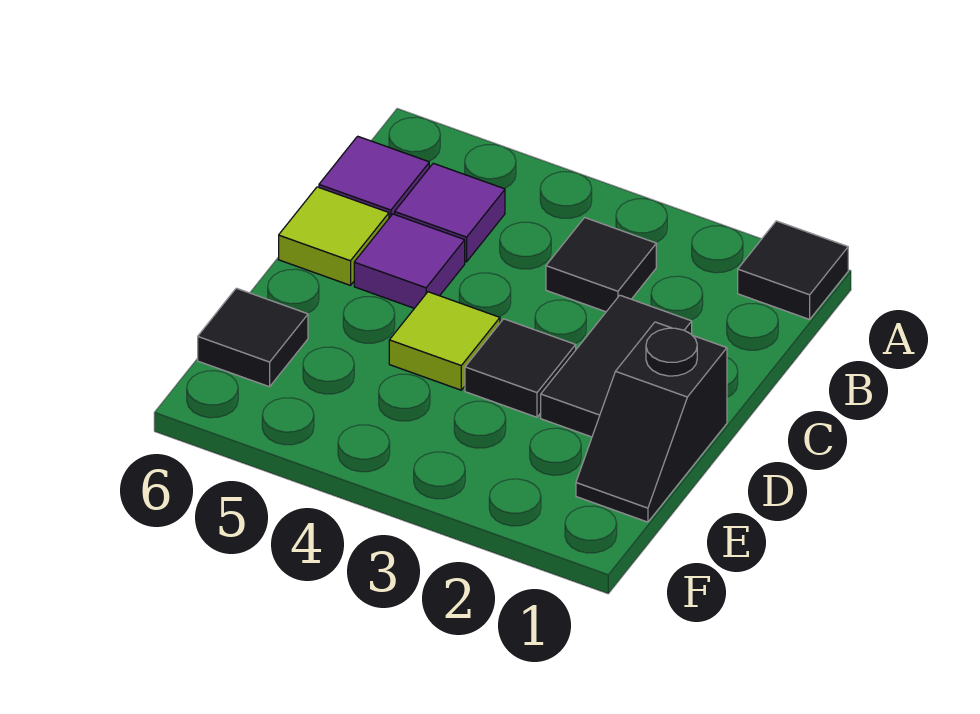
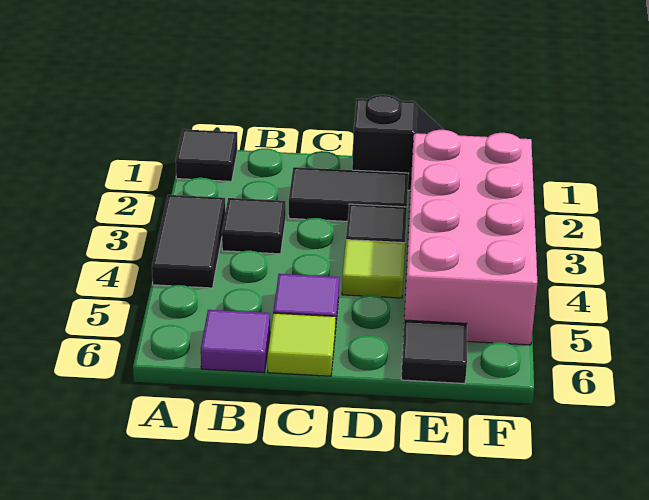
none -> black 1x2 tile [152,195,225,288]
purple 1x1 tile [395,163,505,262] -> none
none -> pink 2x4 brick [404,130,537,345]

